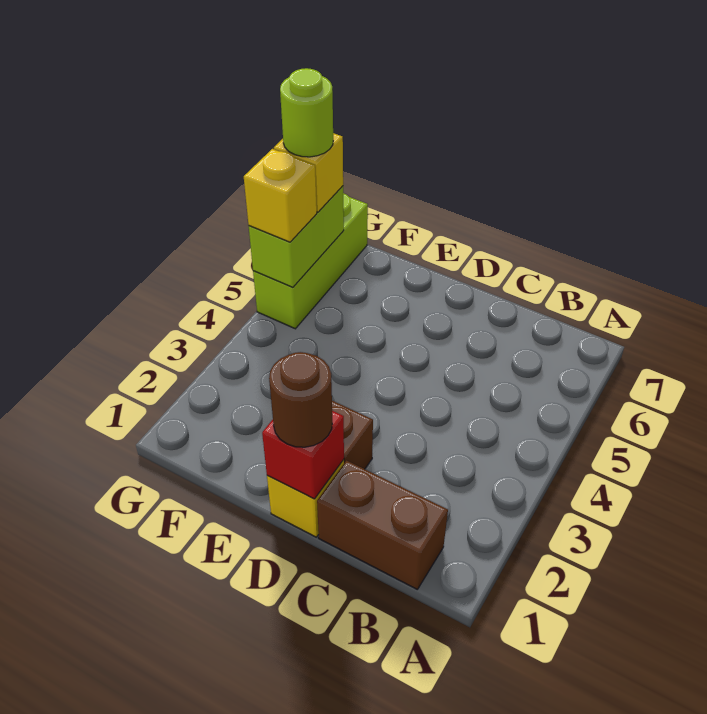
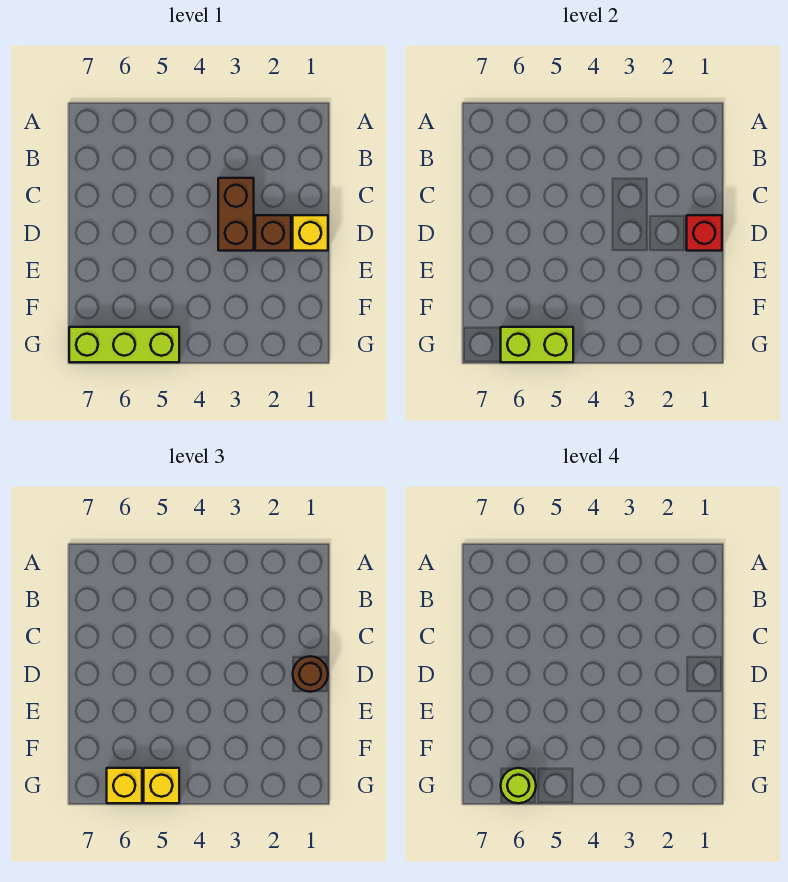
brown 1x2 brick [317,461,448,589] -> brown 1x2 brick moved to [218,178,254,251]

